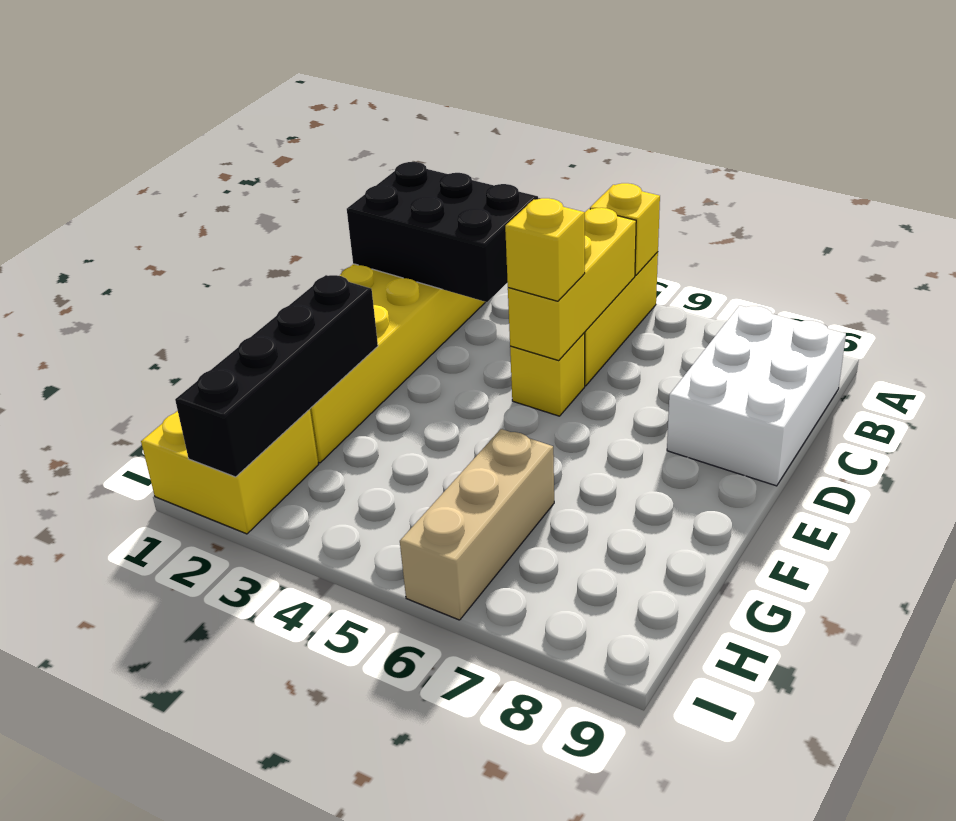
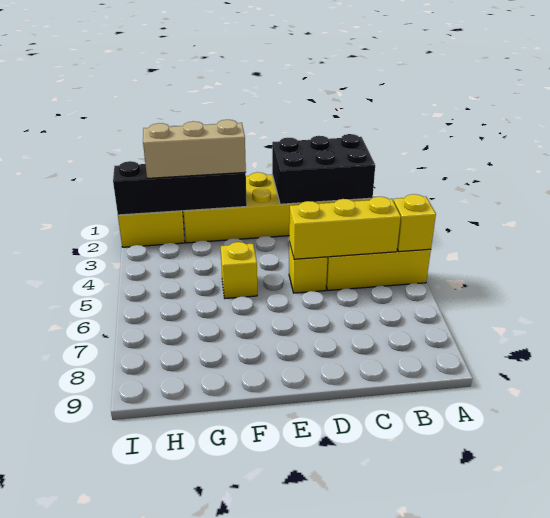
black 2x3 brick [347,162,538,302] -> black 2x3 brick turned to [272,134,375,204]
white 2x3 brick [667,305,846,486] -> none
yellow 1x1 brick [505,198,585,301] -> yellow 1x1 brick moved to [221,242,257,298]
tan 1x3 brick [400,429,554,620] -> tan 1x3 brick moved to [143,120,246,178]

